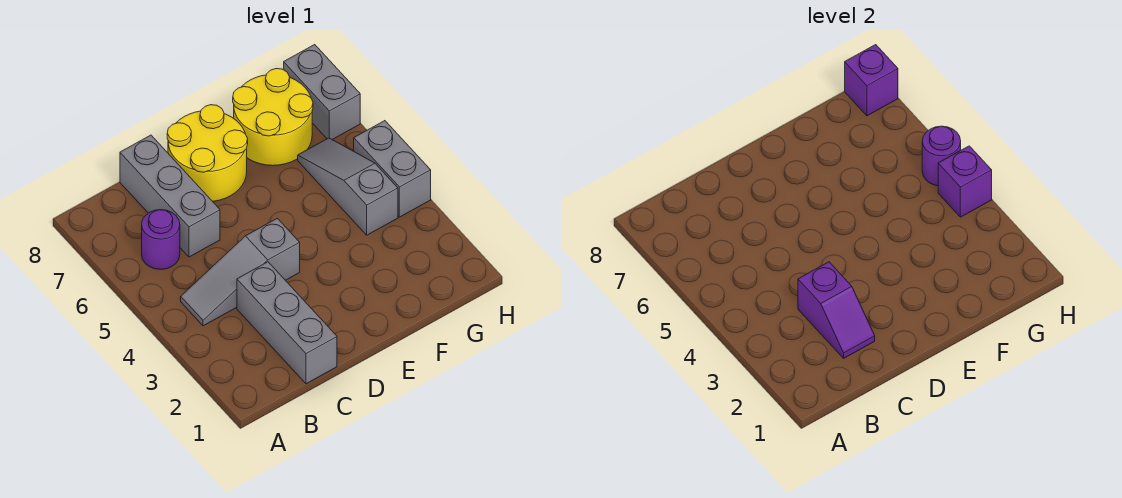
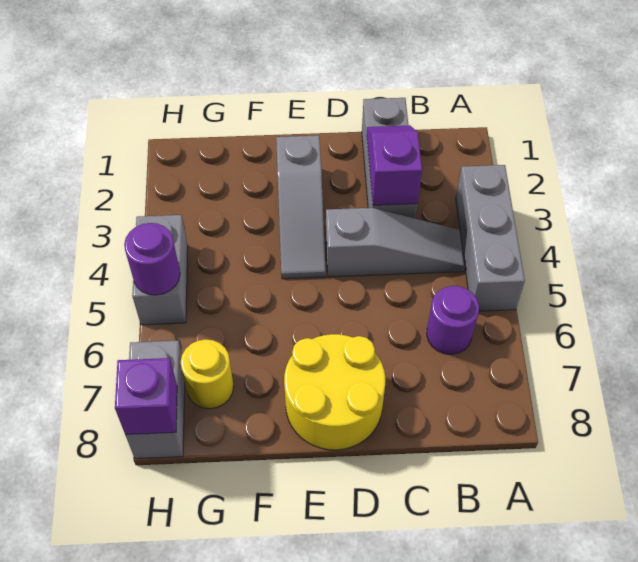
grey 1x3 brick [120,135,220,257] -> grey 1x3 brick moved to [456,165,525,311]
yellow 2x2 round brick [233,69,313,166] -> yellow 1x1 round brick [181,339,234,409]
grey 1x3 slope [298,138,398,235] -> grey 1x3 slope moved to [276,135,326,279]
purple 1x1 brick [938,146,992,217] -> none

